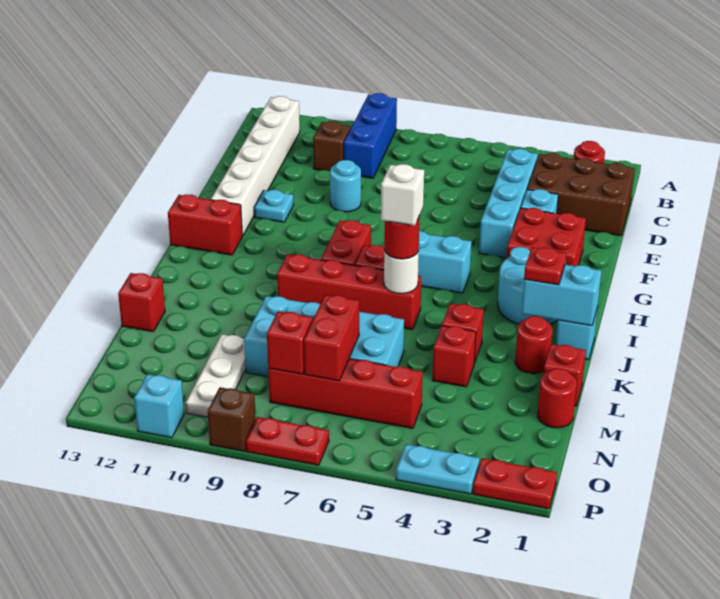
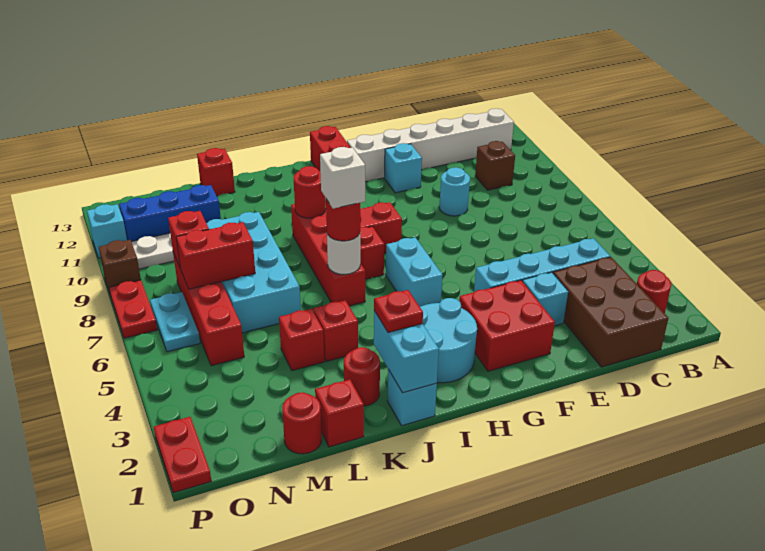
blue 1x3 brick [344,93,397,178] -> blue 1x3 brick moved to [119,185,221,242]
cyan 1x1 plate [254,190,294,222] -> cyan 1x1 brick [385,143,422,193]
none -> red 1x1 round brick [294,166,326,218]
cyan 1x2 plate [396,444,480,494] -> cyan 1x2 plate moved to [150,292,200,352]

